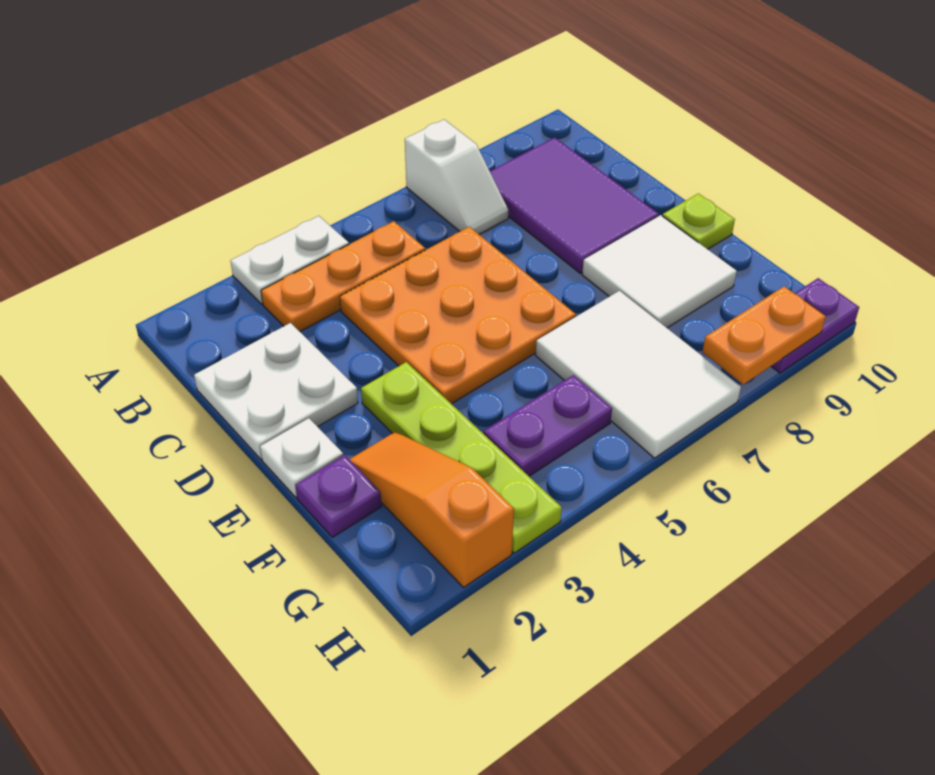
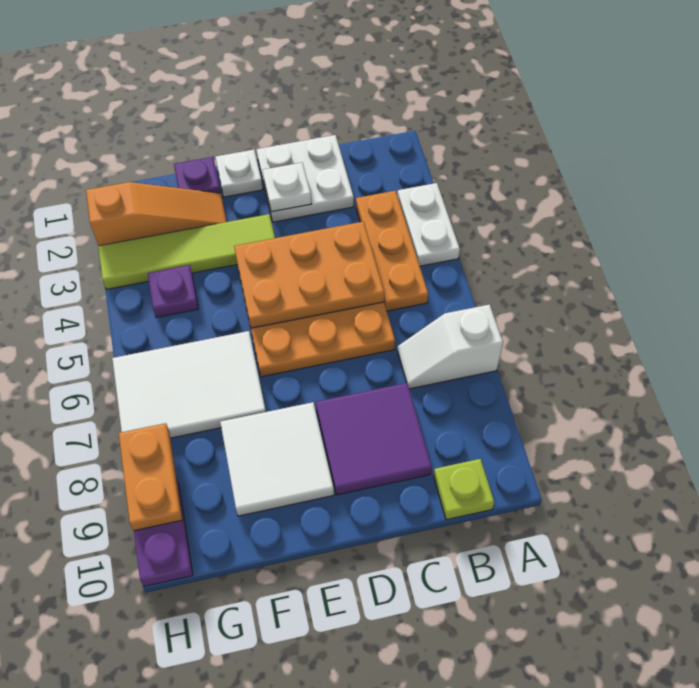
purple 2x3 tile [490,137,659,274] -> purple 2x2 tile [316,383,432,495]
none -> orange 2x3 plate [234,221,384,328]
none -> white 1x1 plate [263,163,311,212]
lime 1x4 plate [361,362,562,553] -> lime 1x4 tile [98,214,275,289]
lime 1x1 plate [662,194,735,249] -> lime 1x1 plate moved to [434,459,494,520]
purple 1x2 plate [484,375,612,476] -> purple 1x1 plate [148,265,198,318]

